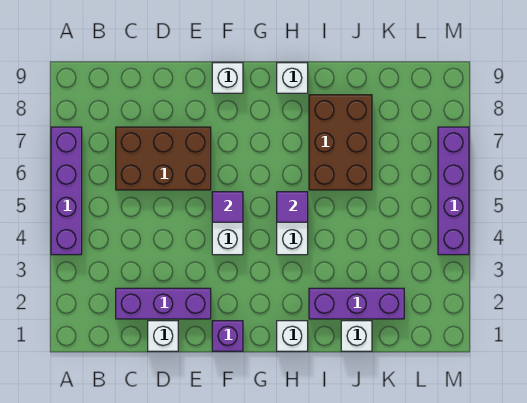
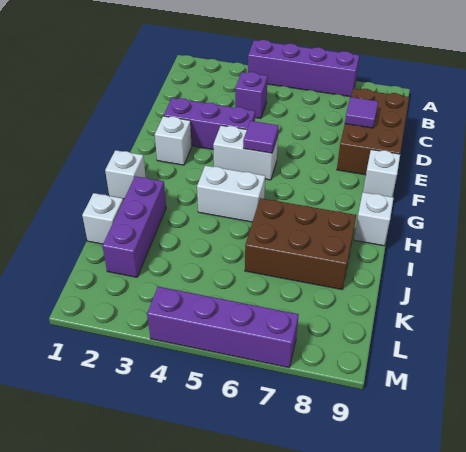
purple 1x3 brick [116,288,211,319] -> purple 1x3 brick turned to [164,98,255,150]
brown 2x3 brick [116,127,211,190] -> brown 2x3 brick moved to [337,89,409,175]
white 1x1 brick [148,321,178,351] -> white 1x1 brick moved to [155,116,192,165]
purple 1x1 brick [212,321,243,351] -> purple 1x1 brick moved to [235,72,268,118]
purple 1x1 tile [277,192,308,222] -> purple 1x1 tile moved to [345,97,378,128]

